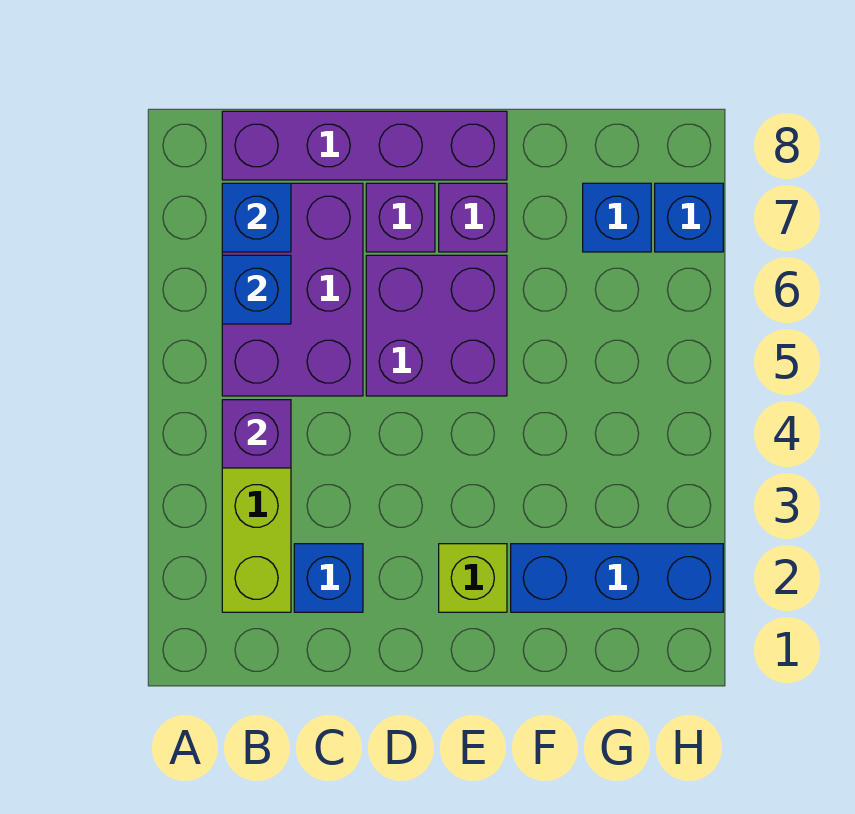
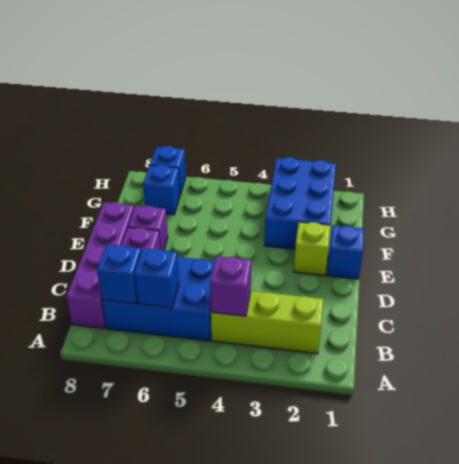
purple 2x3 brick [222,183,363,396] -> blue 2x3 brick [102,257,215,341]
blue 1x1 brick [294,544,363,612] -> blue 1x1 brick moved to [327,225,364,279]
purple 2x2 brick [366,255,507,396] -> none
blue 1x3 brick [511,544,723,612] -> blue 2x3 brick [264,157,336,249]

